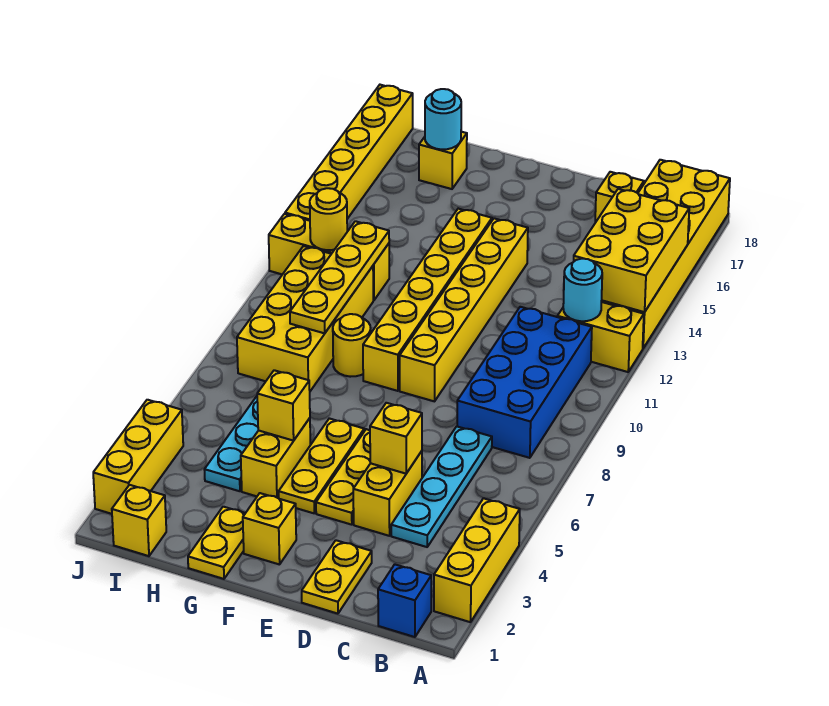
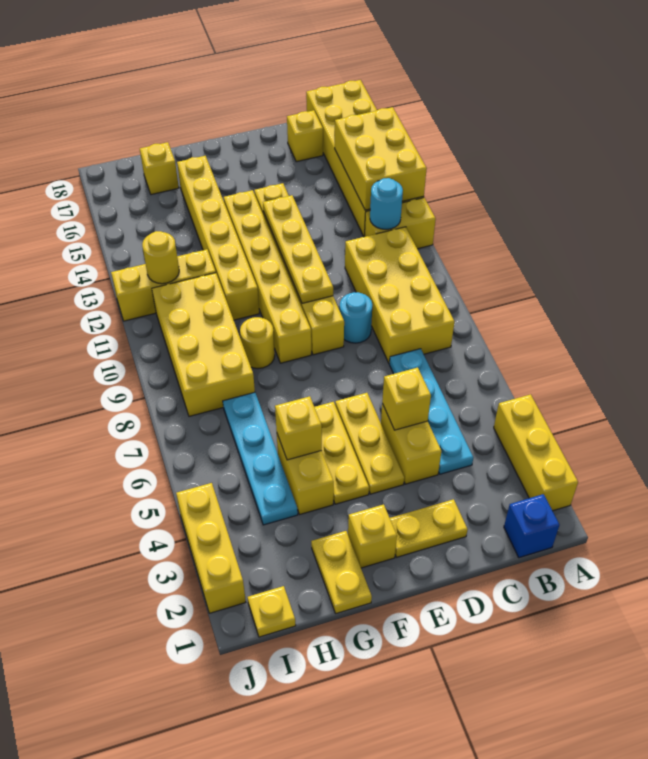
blue 2x4 brick [457,307,592,458] -> yellow 2x4 brick [345,227,455,363]
yellow 1x2 plate [302,540,372,614] -> yellow 1x2 plate turned to [390,499,468,557]
yellow 1x4 plate [290,221,389,333] -> yellow 1x4 plate moved to [263,195,333,303]
cyan 1x1 round brick [425,89,461,150] -> cyan 1x1 round brick moved to [340,292,372,343]
yellow 1x1 brick [112,485,166,556] -> yellow 1x1 plate [248,586,296,637]
yellow 1x6 brick [285,85,413,221] -> yellow 1x6 brick moved to [177,156,259,320]

